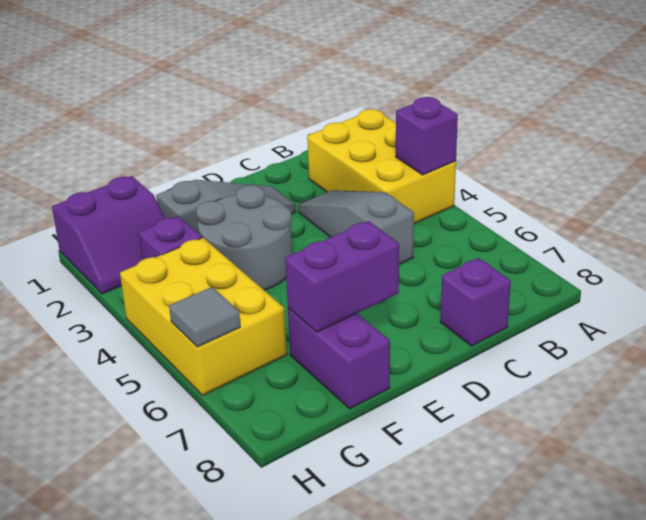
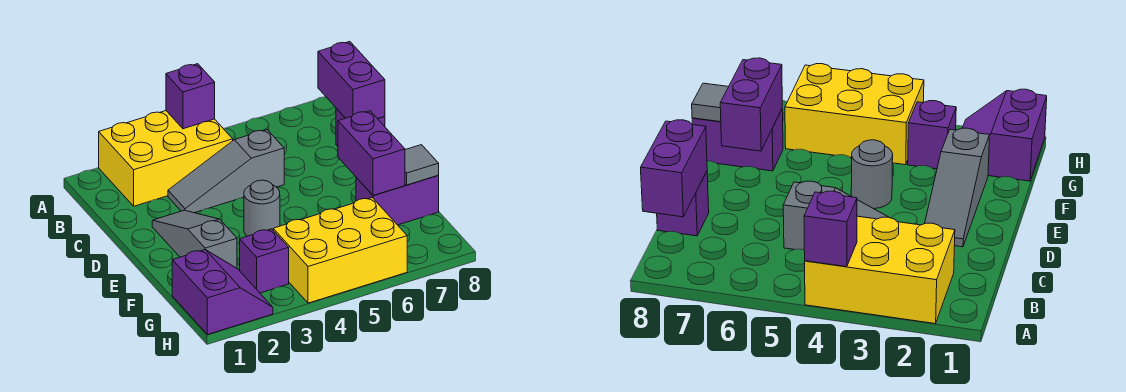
none -> purple 1x2 brick [318,42,385,119]
grey 2x2 round brick [196,185,292,290] -> grey 1x1 round brick [244,180,280,236]
grey 1x1 tile [169,287,240,347] -> grey 1x1 tile moved to [405,145,439,185]

